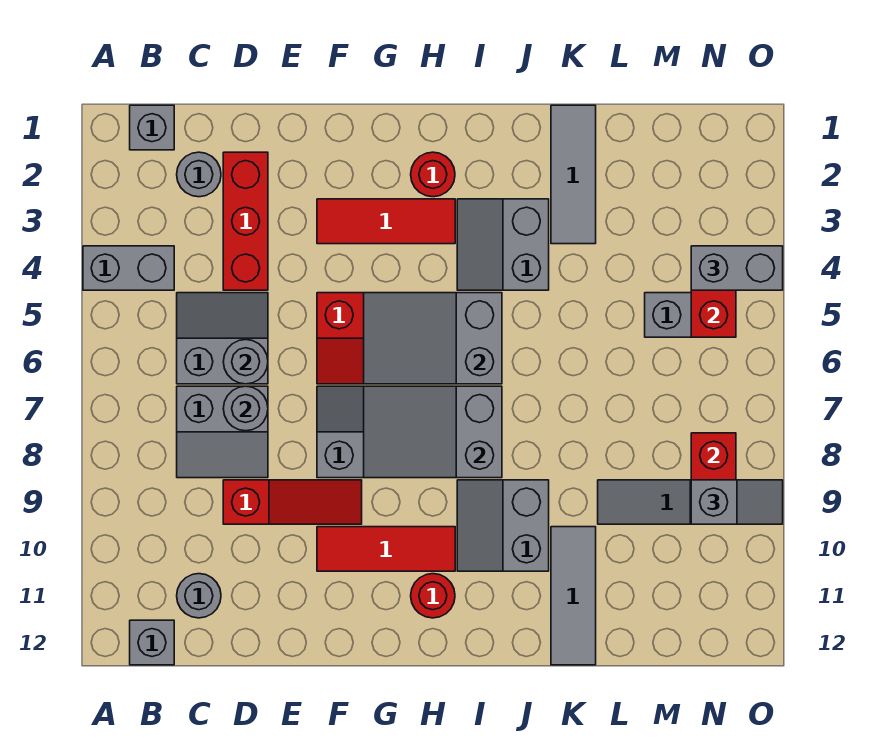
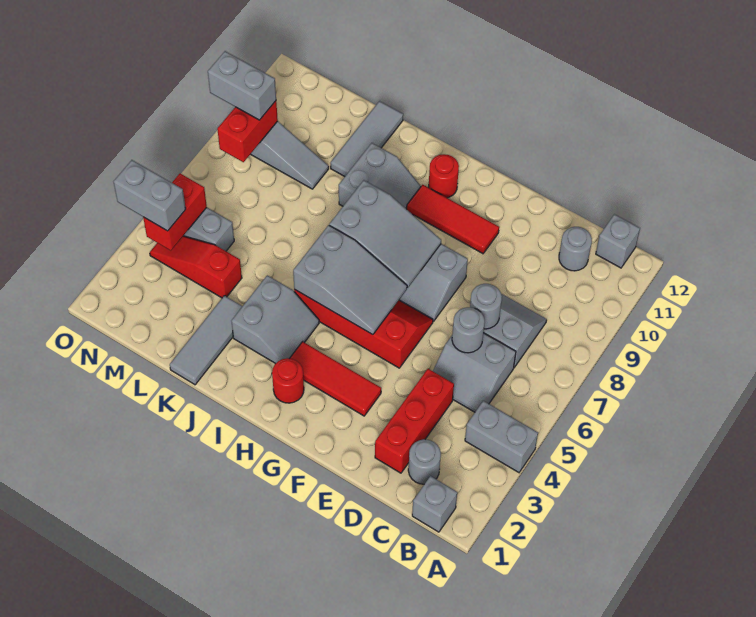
red 1x3 slope [223,480,362,524] -> red 1x3 slope moved to [150,236,242,298]
grey 1x2 slope [691,480,783,524] -> grey 1x2 brick [208,51,276,120]

